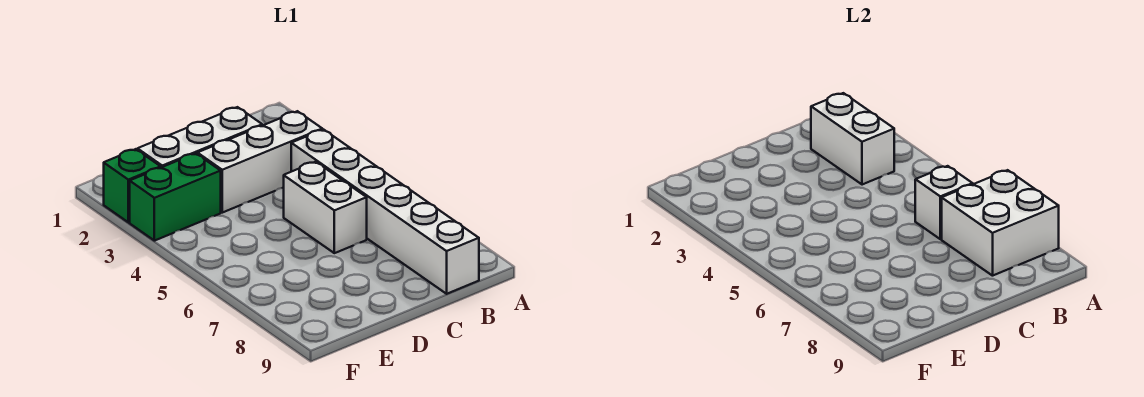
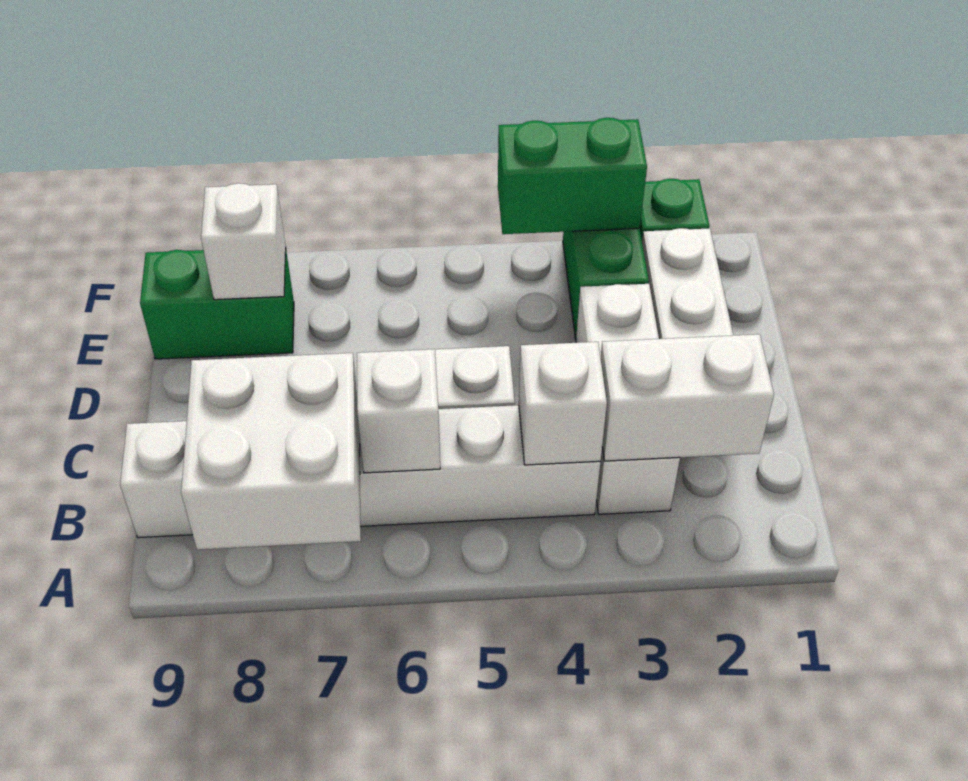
none -> white 1x1 brick [519,342,607,465]
none -> green 1x2 brick [140,250,294,359]
none -> white 1x1 brick [201,183,286,300]
none -> green 1x2 brick [498,118,647,234]

